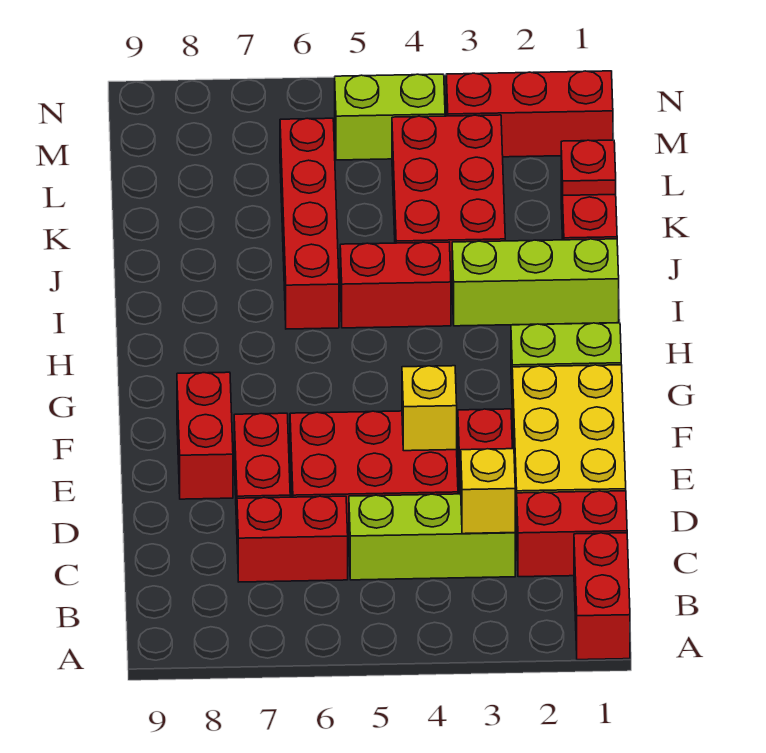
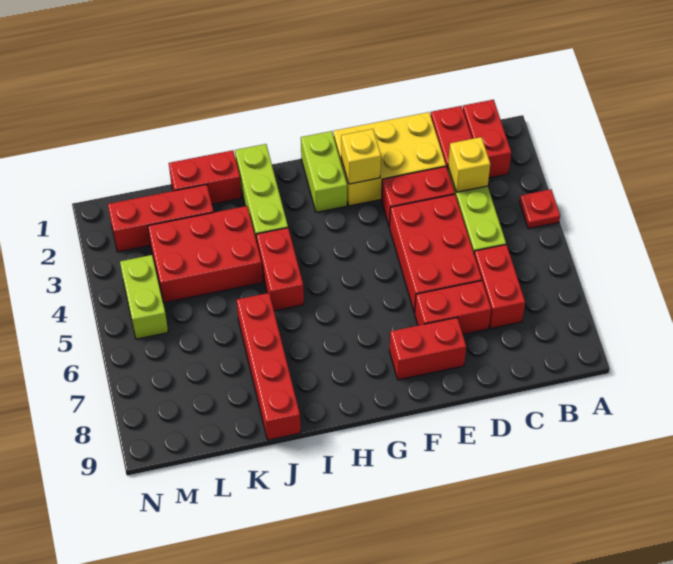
red 1x2 brick [574,533,630,660] -> red 1x2 brick turned to [463,100,511,178]
yellow 1x1 brick [402,366,457,451] -> yellow 1x1 brick moved to [341,129,381,184]
red 1x4 brick [280,118,339,329] -> red 1x4 brick turned to [237,293,301,440]
red 1x1 plate [561,140,616,195] -> red 1x1 plate moved to [520,189,560,229]
red 1x3 brick [446,71,613,157] -> red 1x3 brick turned to [108,184,214,252]

